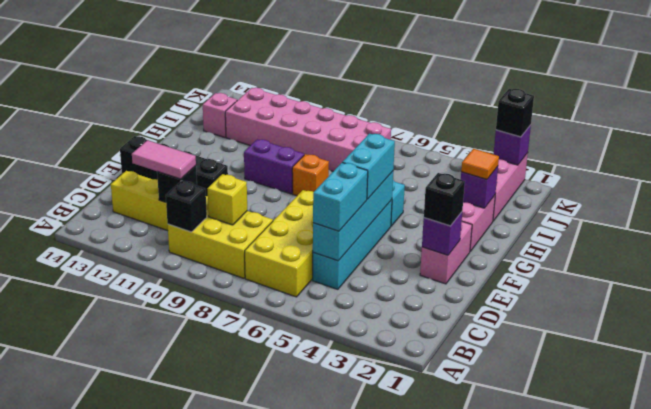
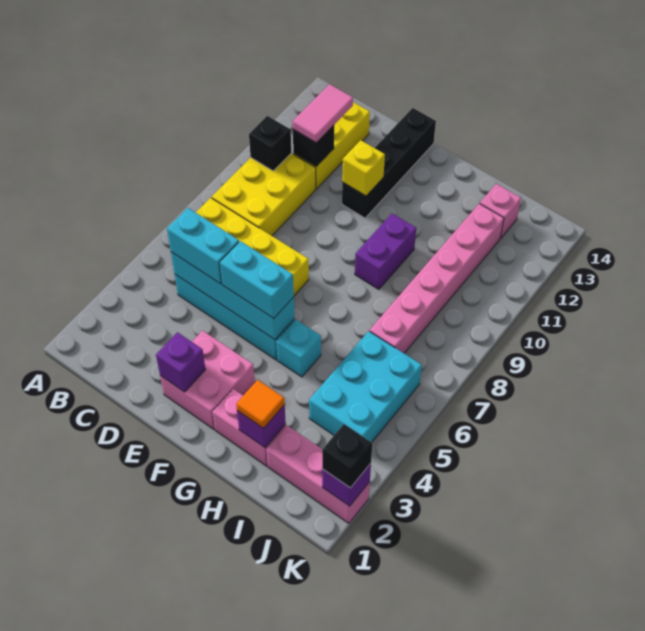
yellow 1x1 brick [207,174,247,225] -> yellow 1x1 brick moved to [342,140,385,196]
pink 1x2 brick [420,222,472,284] -> pink 2x2 brick [160,331,255,429]
black 1x1 brick [424,173,465,226] -> none
orange 1x1 brick [292,154,329,196] -> none
none -> cyan 2x3 brick [309,331,422,442]
pink 2x6 brick [225,88,391,171] -> pink 1x6 brick [370,204,504,353]

